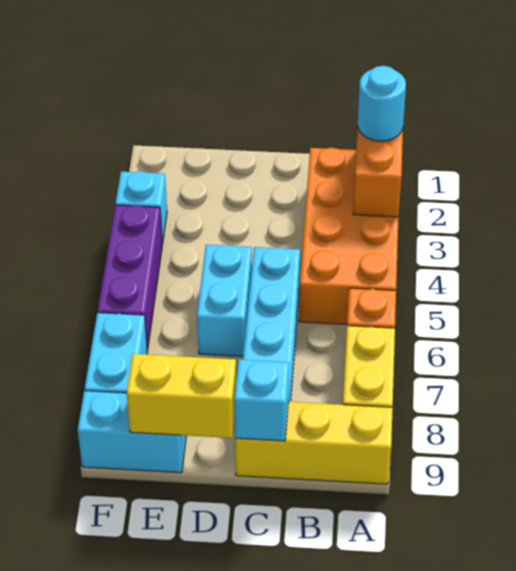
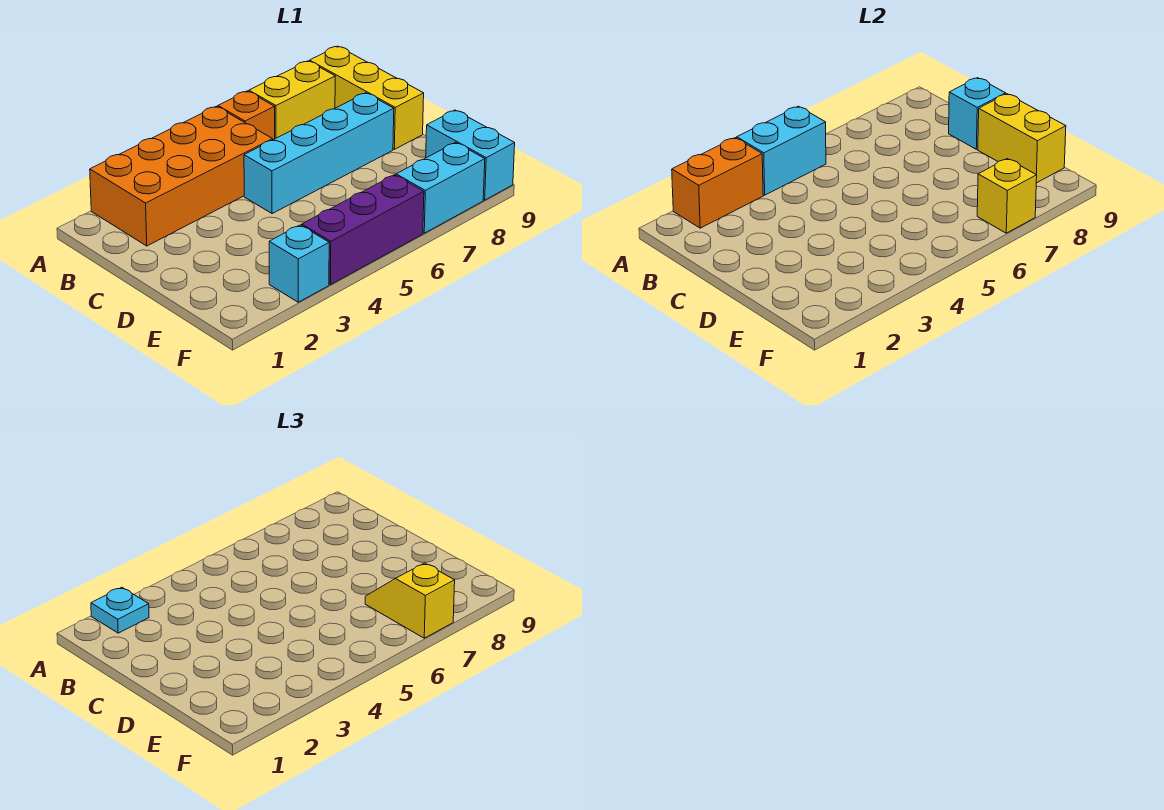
cyan 1x1 round brick [358,66,406,141] -> cyan 1x1 plate [91,587,149,633]
cyan 1x2 brick [197,245,252,356] -> cyan 1x2 brick moved to [737,106,826,195]
none -> yellow 1x2 slope [365,563,455,638]
none -> yellow 1x1 brick [977,159,1037,233]

